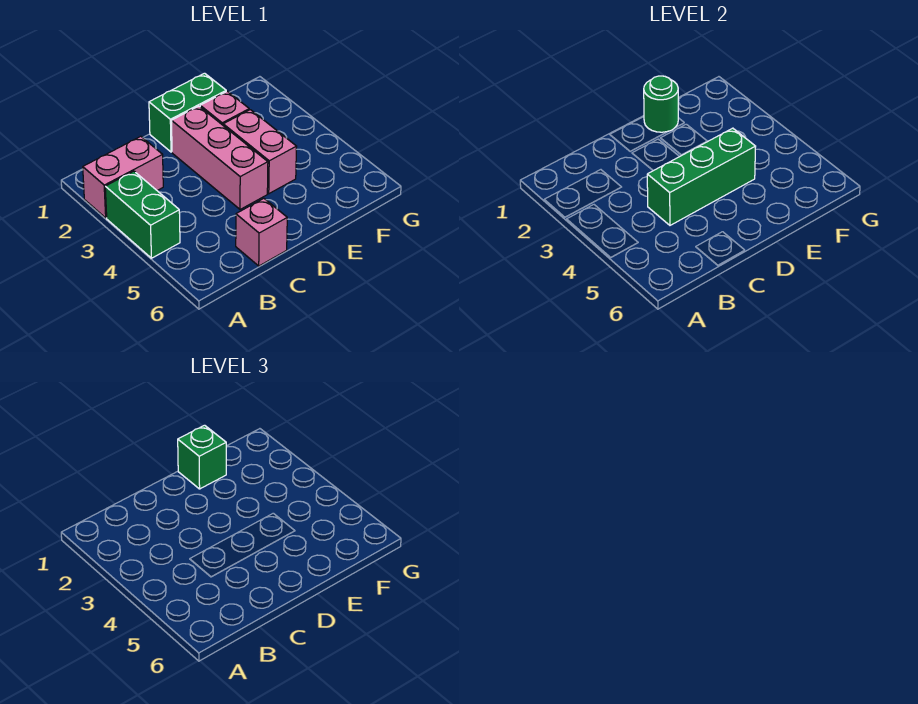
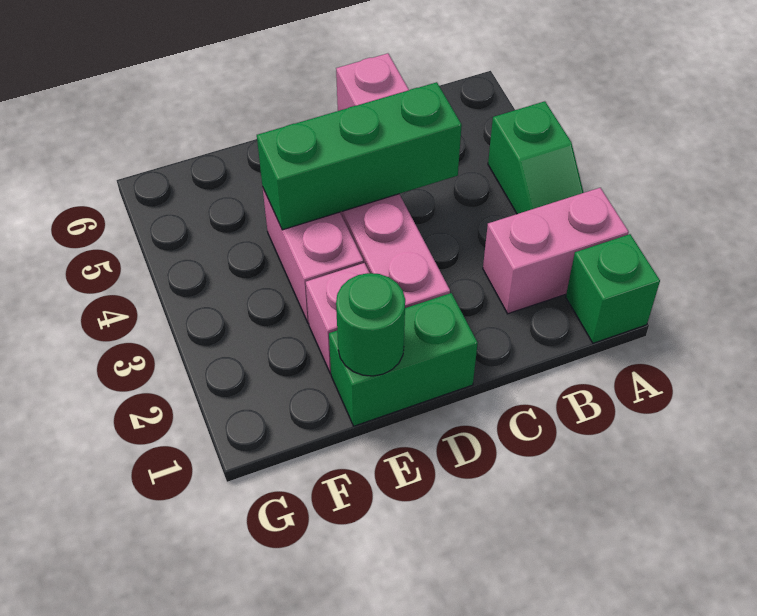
green 1x2 brick [105,171,180,258] -> green 1x2 slope [488,101,584,214]
green 1x1 brick [178,425,226,489] -> green 1x1 brick moved to [566,234,660,343]

